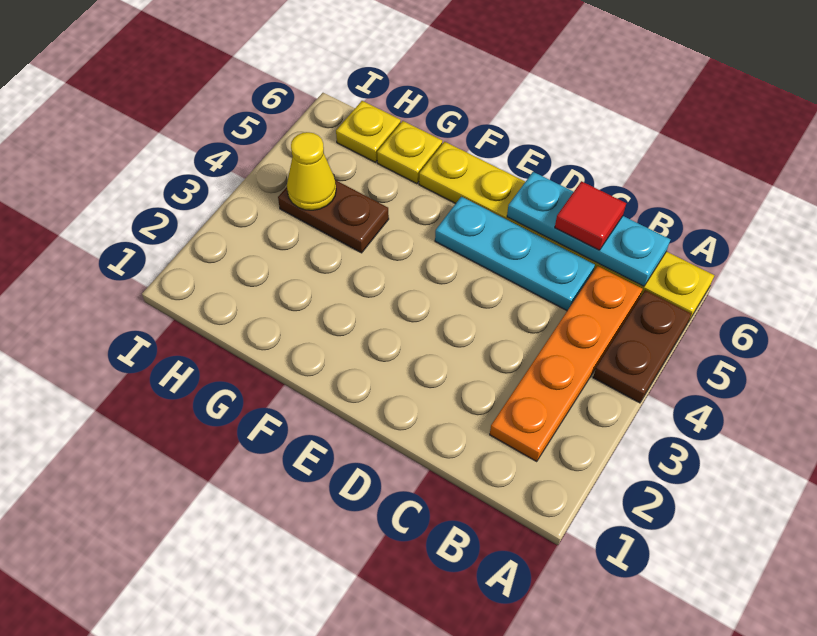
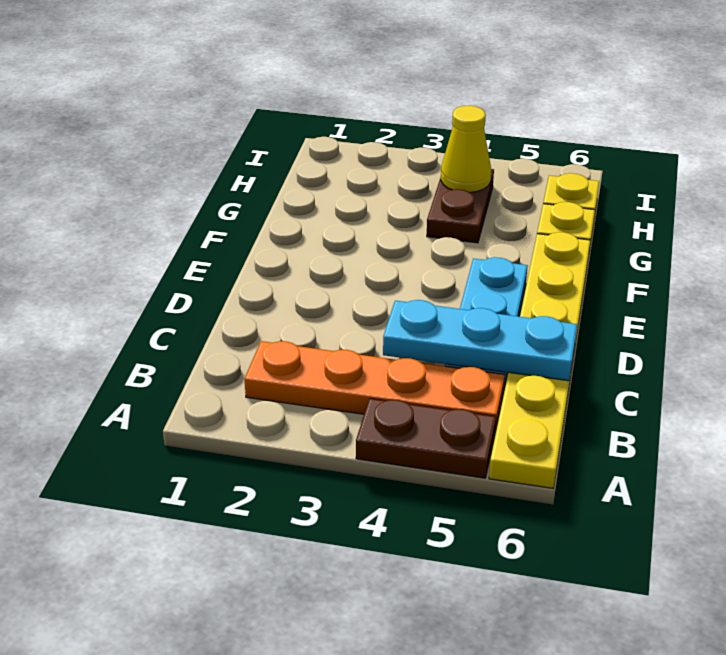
cyan 1x3 plate [507,172,671,287] -> cyan 1x3 plate turned to [383,300,577,381]
red 1x1 tile [555,181,626,250] -> none

